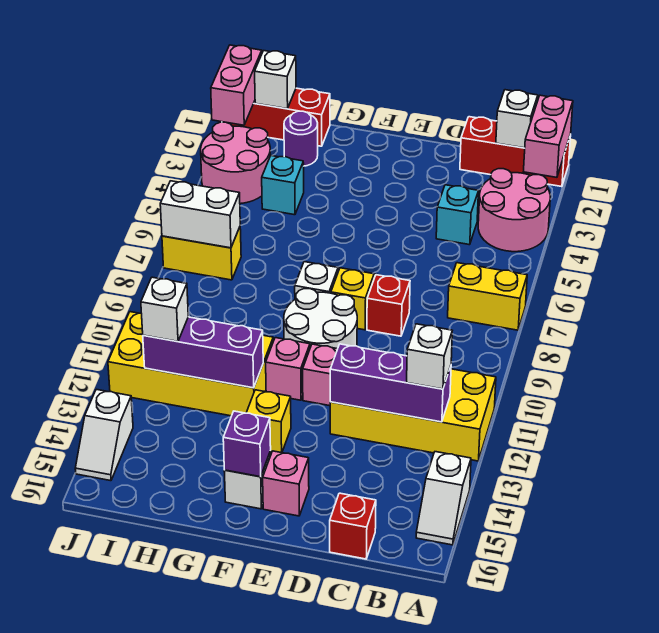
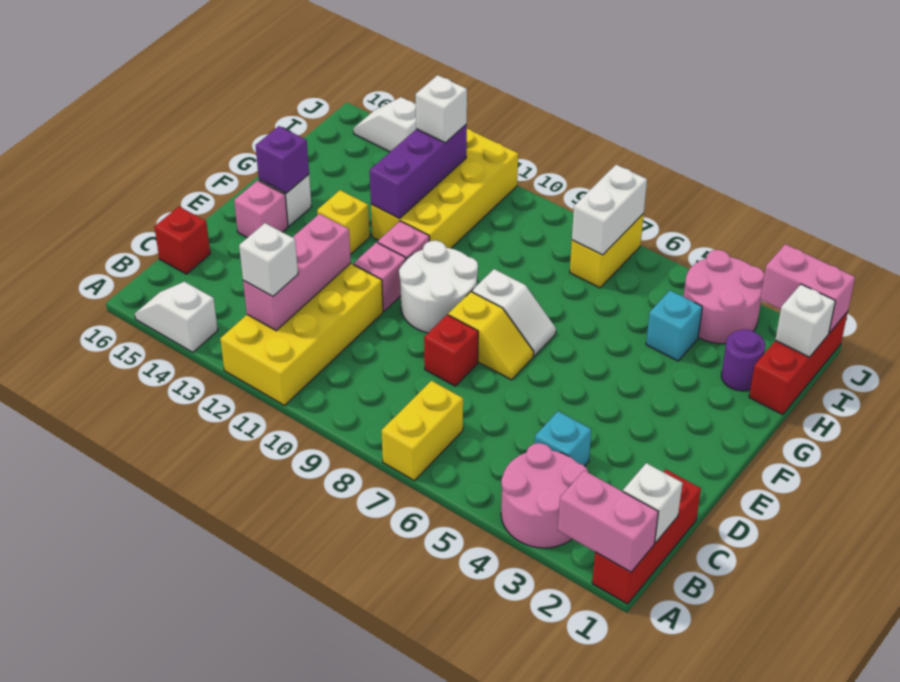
purple 1x3 brick [330,344,451,422] -> pink 1x3 brick [243,214,351,330]

